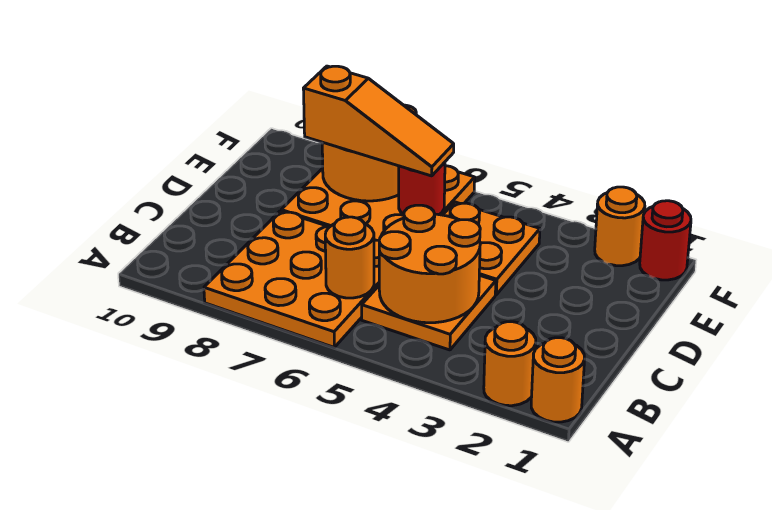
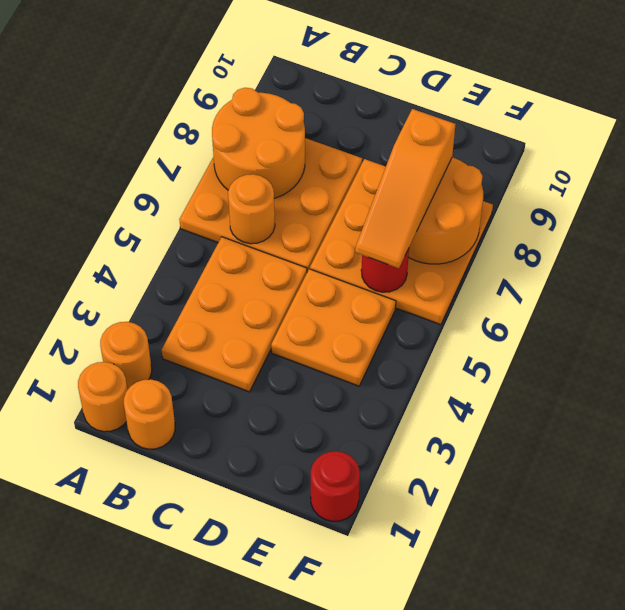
orange 2x2 plate [362,275,496,350] -> orange 2x3 plate [162,237,307,392]
orange 2x2 round brick [379,205,480,323] -> orange 2x2 round brick moved to [212,88,305,198]
orange 1x1 round brick [595,187,645,266] -> orange 1x1 round brick moved to [124,379,175,449]

